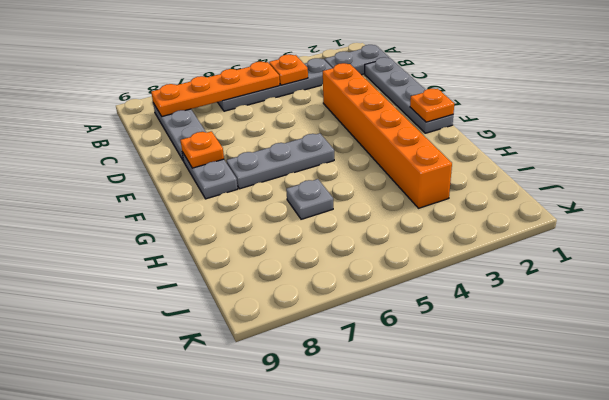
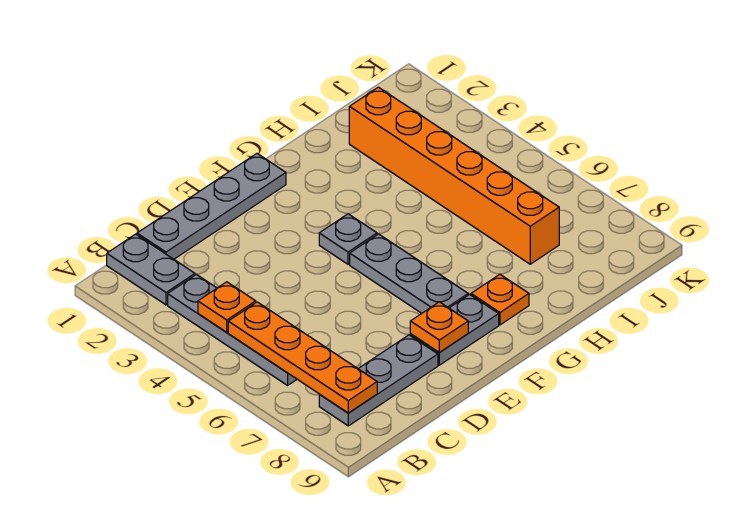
orange 1x6 brick [323,63,452,208] -> orange 1x6 brick turned to [349,87,559,264]
orange 1x1 plate [410,89,454,122] -> orange 1x1 plate moved to [471,274,529,325]
grey 1x1 plate [286,179,333,219] -> grey 1x1 plate moved to [319,214,377,264]

